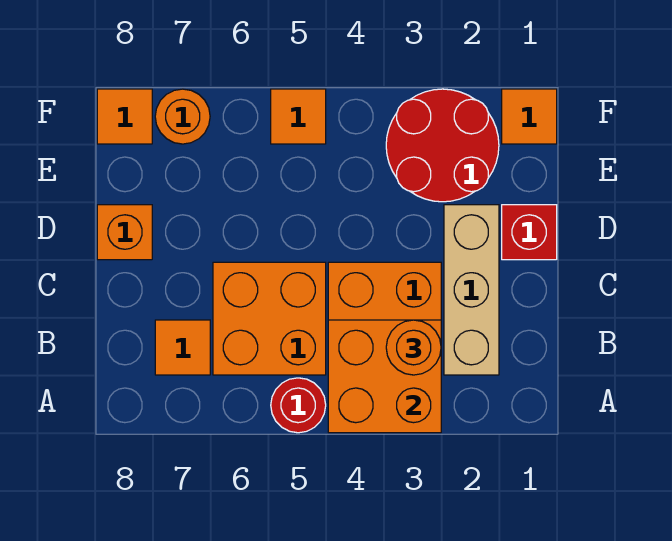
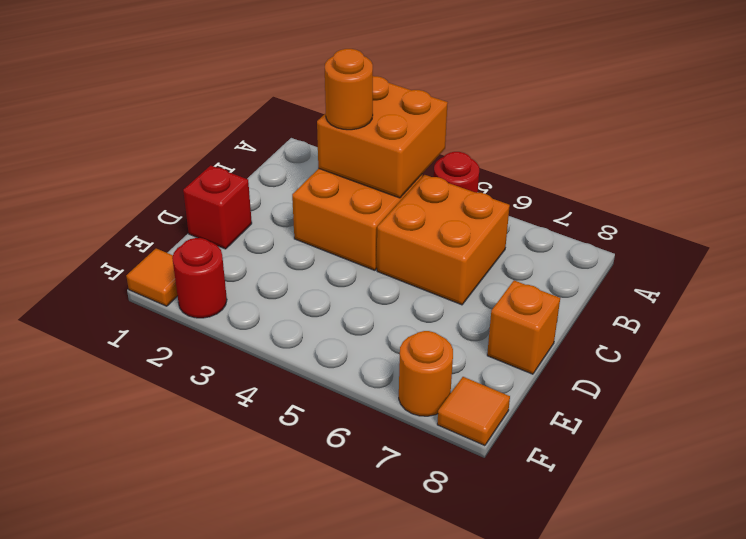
tan 1x3 brick [444,205,499,375] -> none
orange 1x1 tile [155,320,210,375] -> none
red 2x2 round brick [386,89,499,202] -> red 1x1 round brick [172,238,227,318]
orange 1x1 tile [271,89,326,144] -> none

